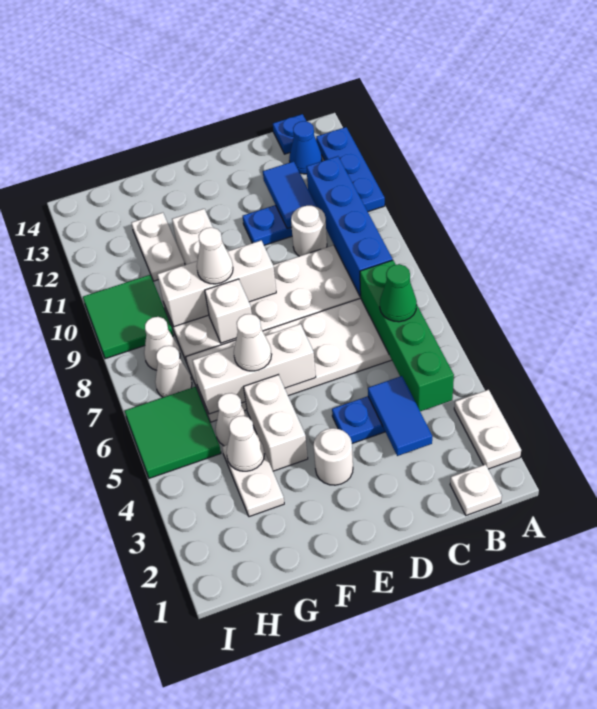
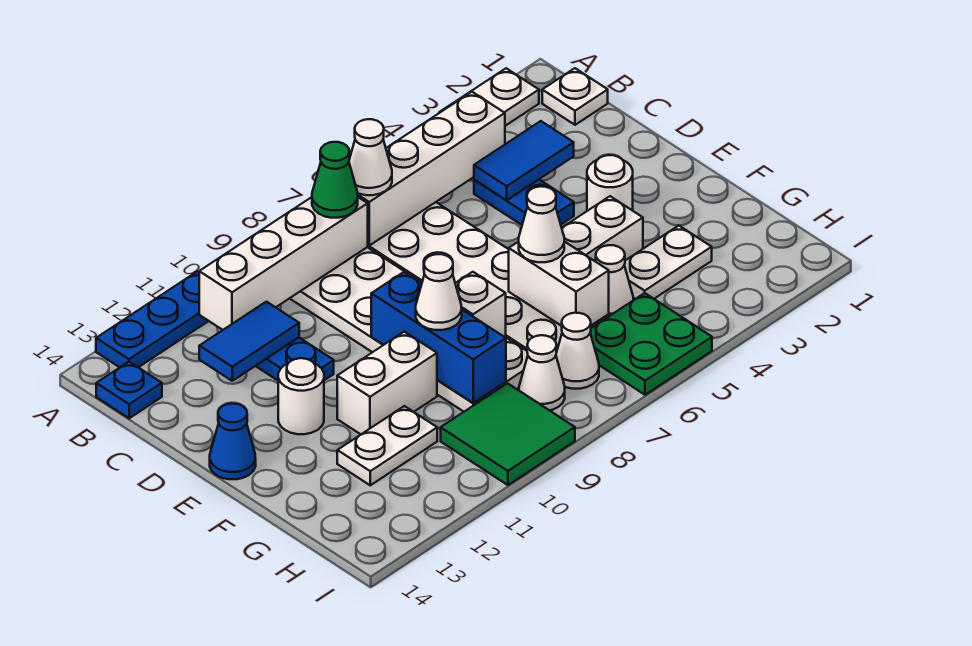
green 1x4 brick [360,260,454,411] -> white 1x4 brick [358,92,505,246]
green 1x1 cone [380,264,417,322] -> green 1x1 cone moved to [312,142,358,218]
blue 1x4 brick [306,156,393,297] -> white 1x4 brick [199,197,368,330]
blue 1x1 cone [289,121,322,174] -> blue 1x1 cone moved to [210,403,256,479]
white 1x1 round brick [291,206,327,256] -> white 1x1 round brick moved to [278,358,324,434]
white 1x3 brick [192,324,316,414] -> white 1x2 brick [509,241,609,326]
white 1x3 brick [157,241,276,327] -> blue 1x3 brick [371,272,506,403]
white 1x1 cone [226,416,264,471] -> white 1x1 cone moved to [349,119,392,195]
green 2x2 tile [125,387,221,478] -> green 2x2 plate [590,293,712,395]

